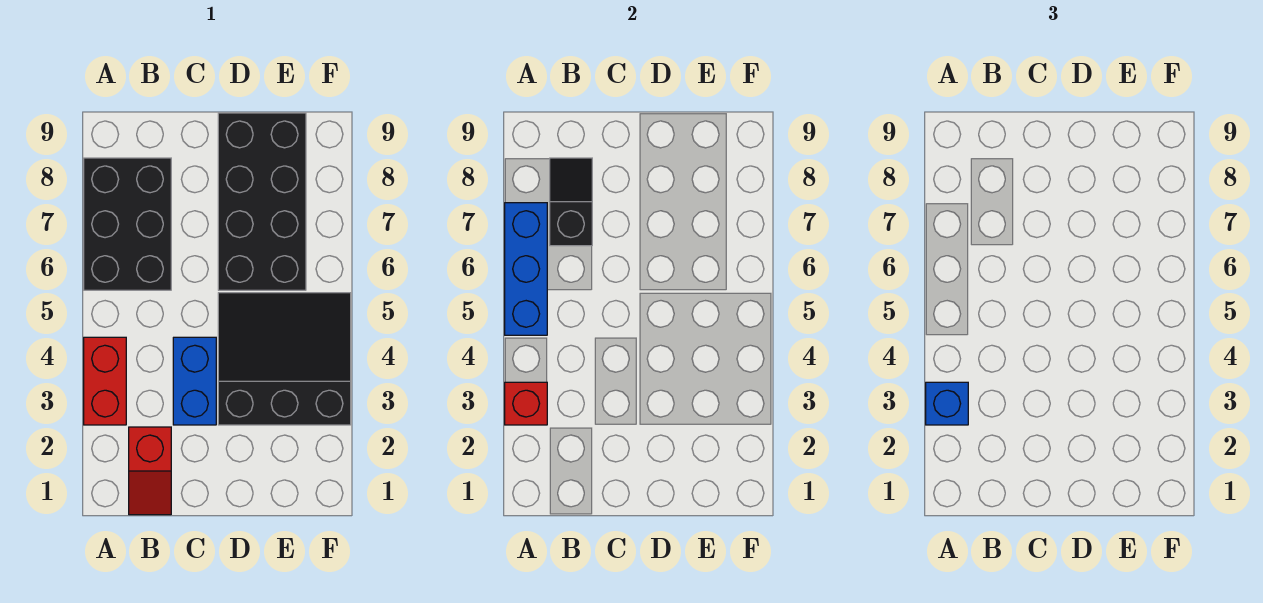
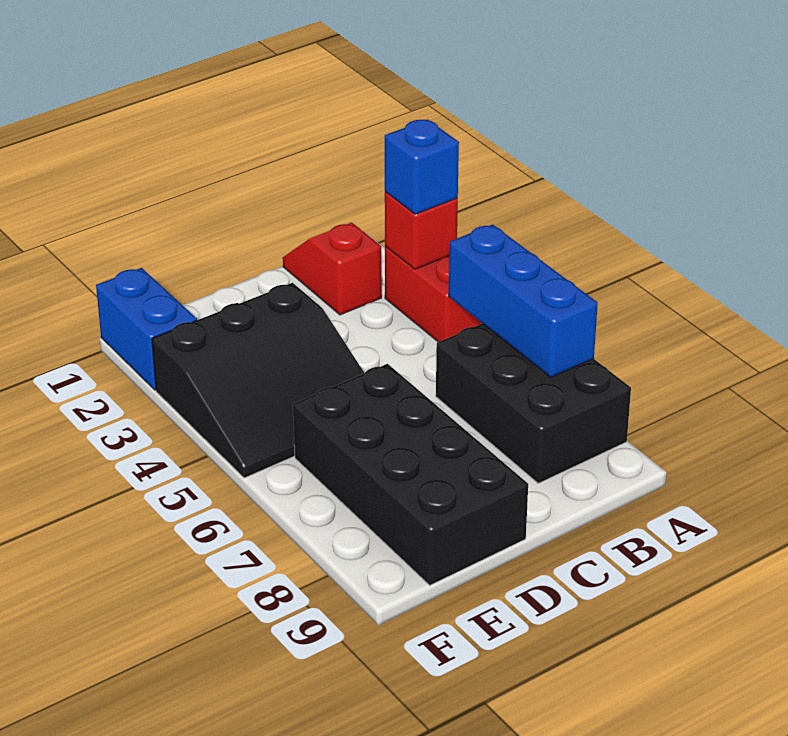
black 1x2 slope [550,158,592,246] -> none
blue 1x2 brick [173,337,216,425] -> blue 1x2 brick moved to [96,268,197,390]

